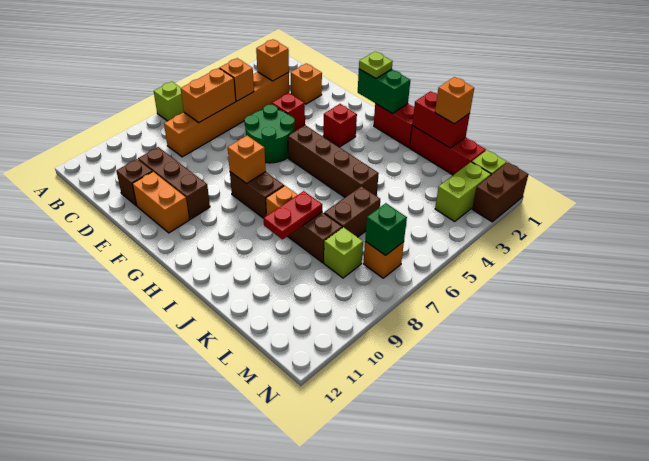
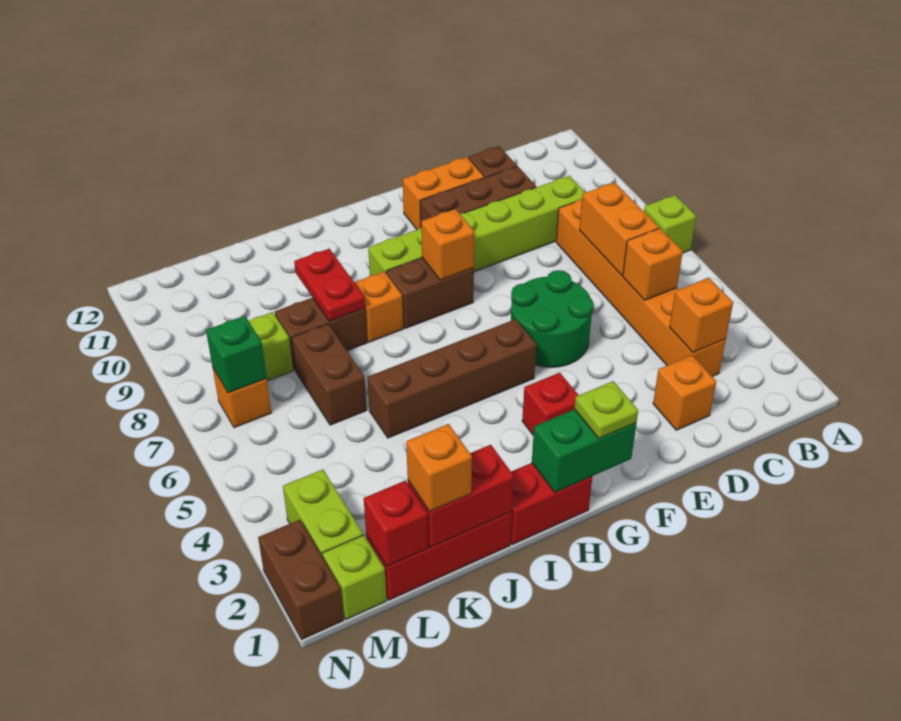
none -> lime 1x6 brick [368,176,586,276]
red 1x1 brick [272,93,305,132] -> red 1x1 brick moved to [364,481,428,567]

